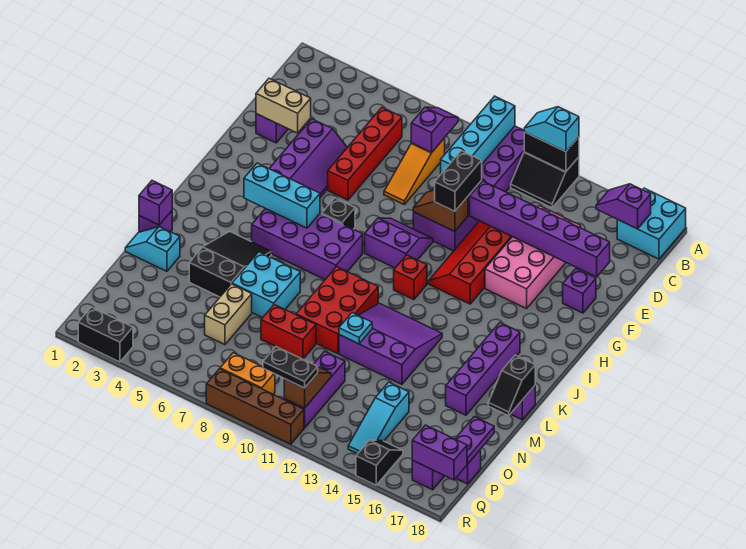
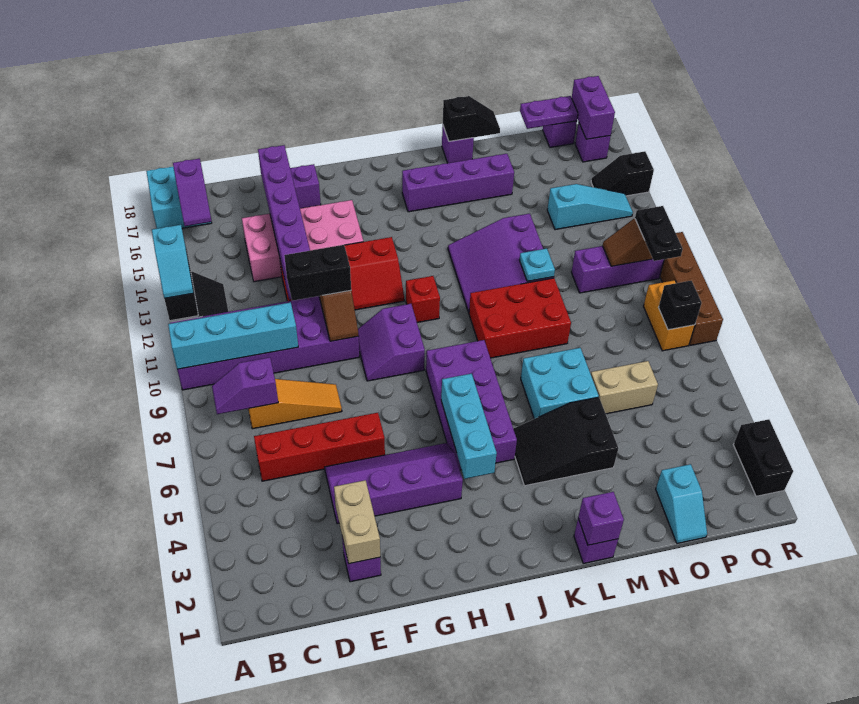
black 1x1 brick [322,198,355,229] -> black 1x1 brick moved to [658,281,702,330]
cyan 1x2 slope [125,227,180,271] -> cyan 1x2 slope moved to [656,464,707,543]
red 1x2 brick [261,305,316,359] -> none

